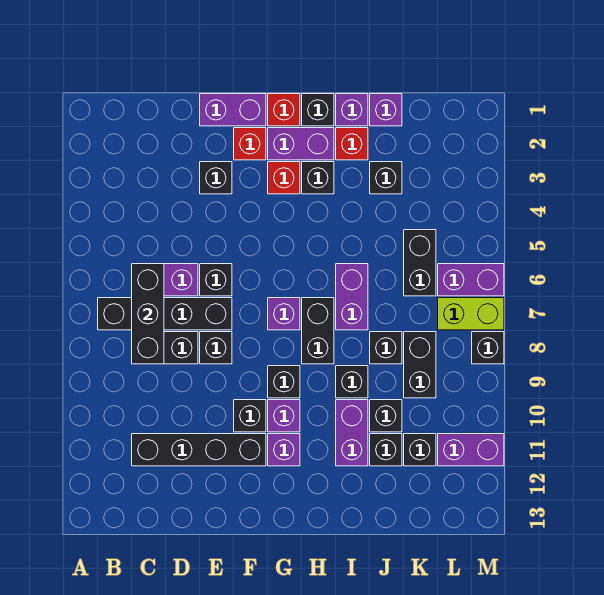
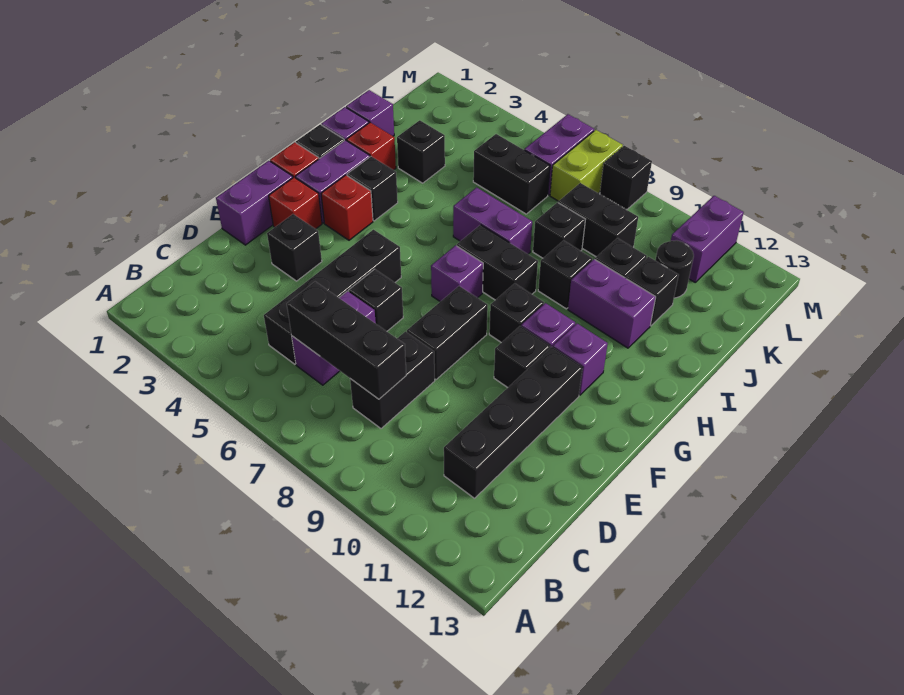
black 1x4 brick [98,298,232,330] -> black 1x4 brick moved to [264,230,401,364]
black 1x1 brick [200,332,232,364] -> black 1x2 brick [407,286,488,380]
black 1x1 brick [404,434,436,466] -> black 1x1 round brick [655,240,694,298]

